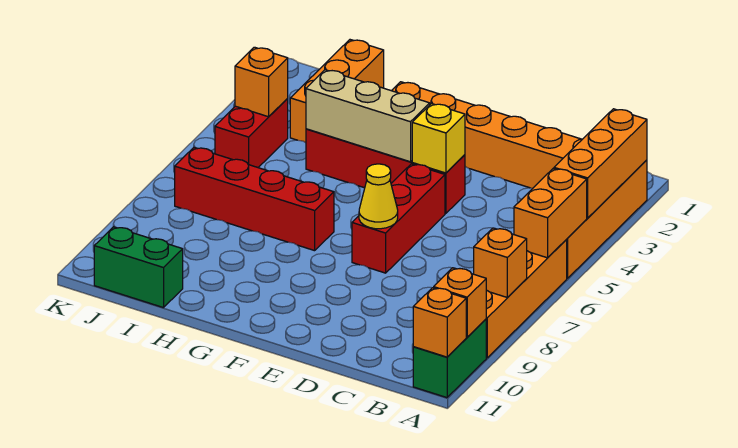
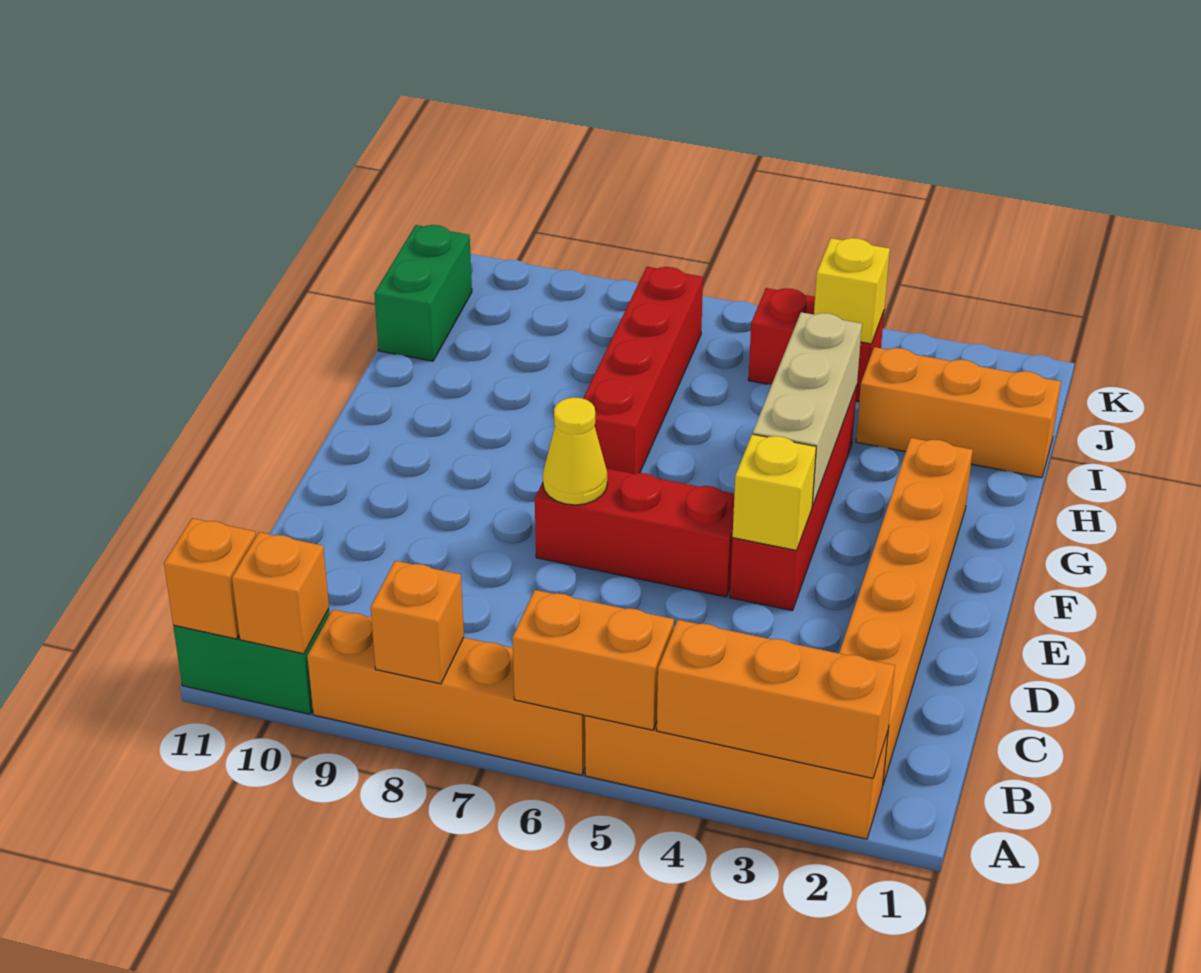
orange 1x1 brick [235,47,288,117] -> yellow 1x1 brick [814,238,890,344]

